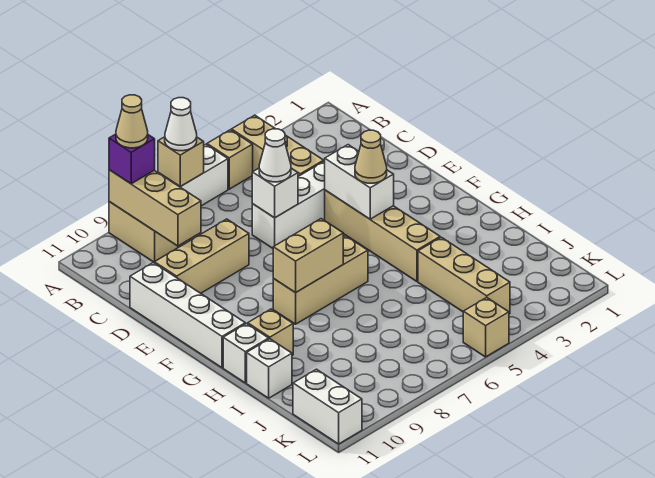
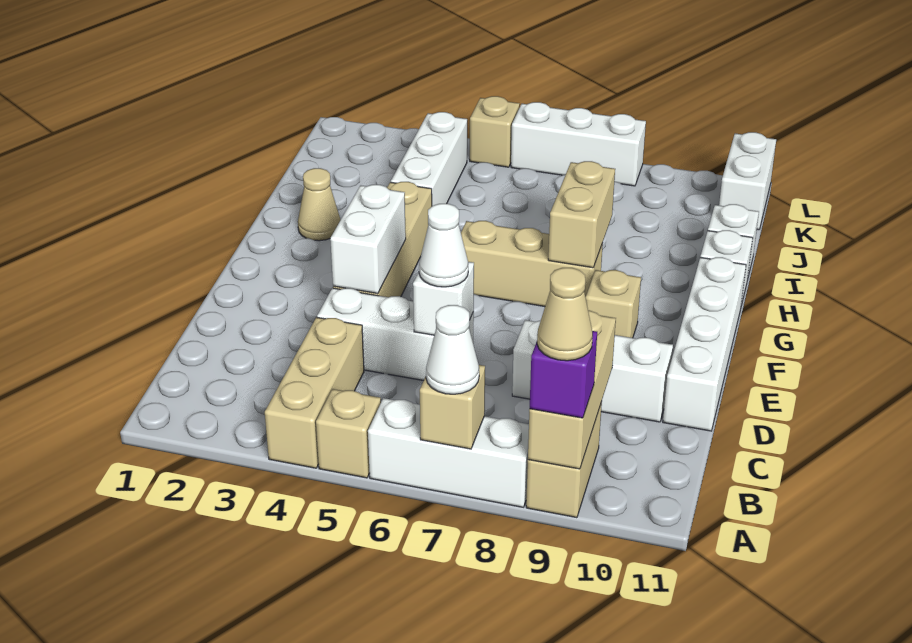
tan 1x3 brick [154,219,249,293] -> white 1x3 brick [512,320,673,422]
tan 1x1 cone [355,130,387,183] -> tan 1x1 cone moved to [298,168,340,241]
tan 1x2 brick [273,219,343,293] -> tan 1x2 brick turned to [548,161,615,268]
tan 1x1 brick [248,309,293,355] -> tan 1x1 brick moved to [586,270,641,338]
tan 1x3 brick [418,237,510,314] -> white 1x3 brick [391,112,467,206]
none -> white 1x3 brick [511,102,646,186]

